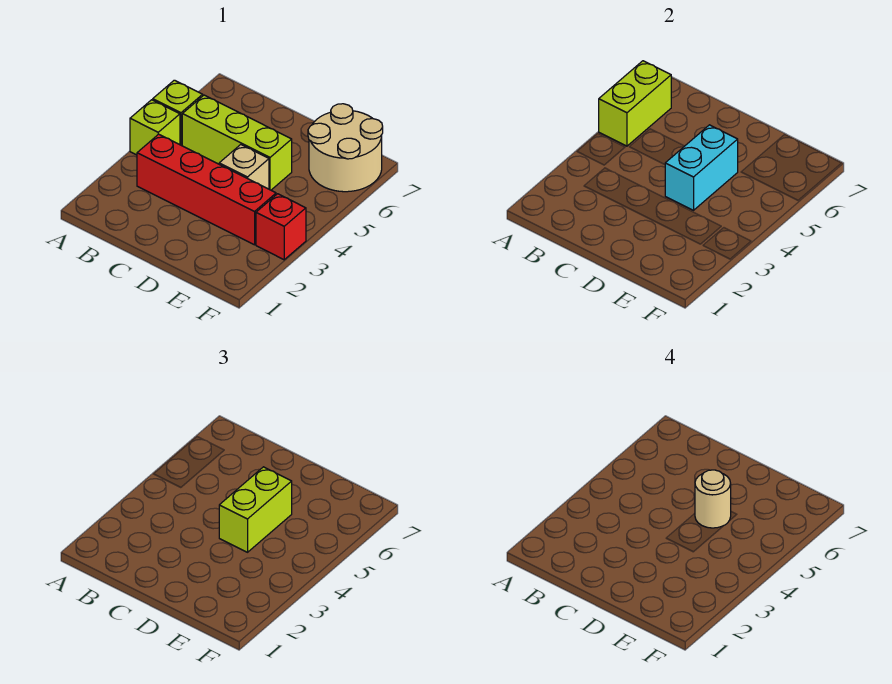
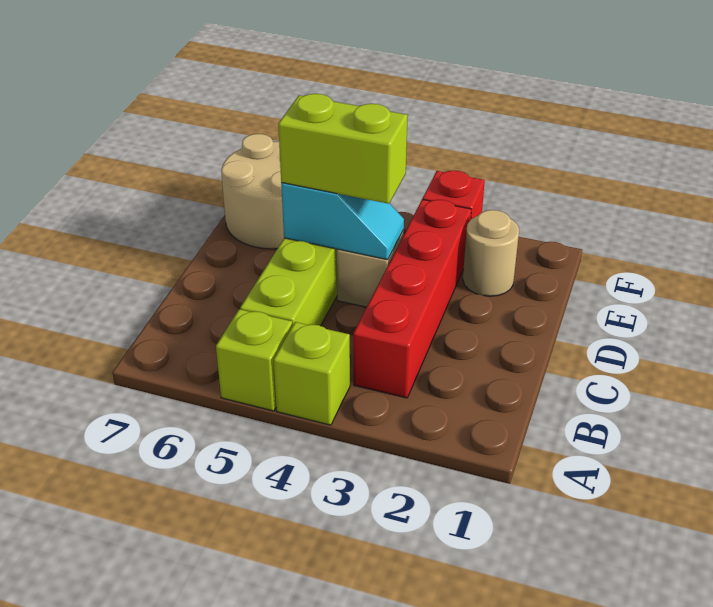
lime 1x2 brick [599,61,671,146] -> none
cyan 1x2 brick [665,125,738,210] -> cyan 1x2 slope [281,183,404,260]
tan 1x1 round brick [695,470,731,528] -> tan 1x1 round brick moved to [463,210,519,296]

